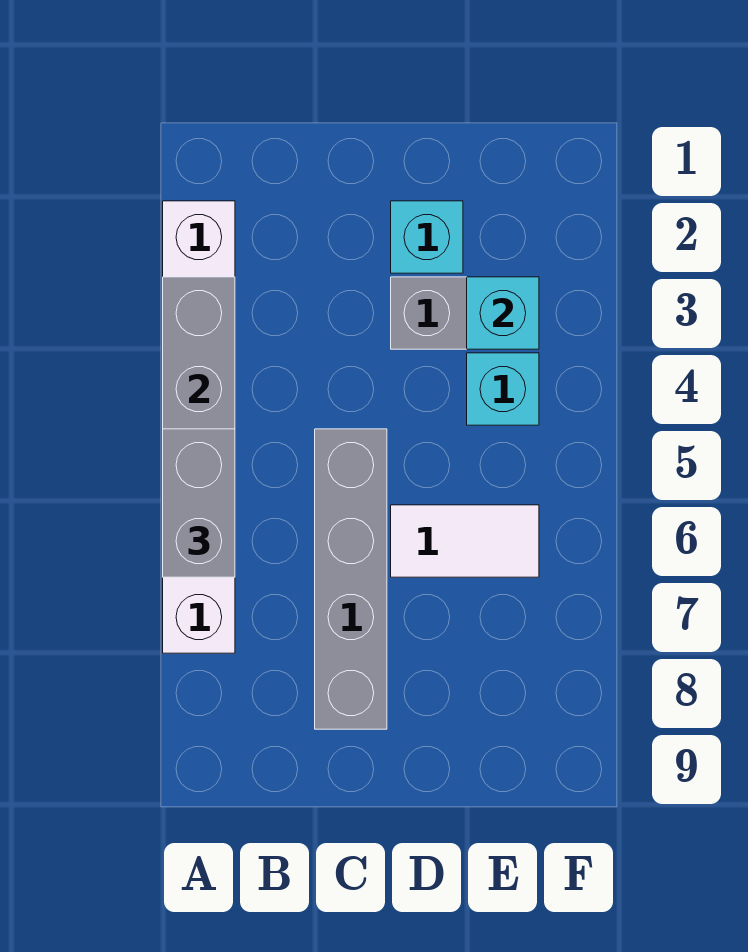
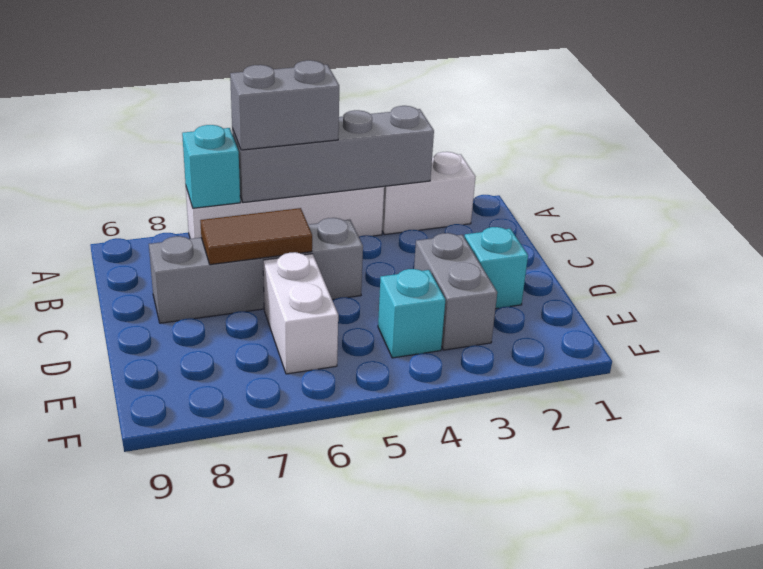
none -> brown 1x2 tile [200,208,312,265]
white 1x2 tile [391,505,539,577] -> white 1x2 brick [263,252,338,374]
cyan 1x1 brick [467,277,539,349] -> cyan 1x1 brick moved to [182,125,240,208]

